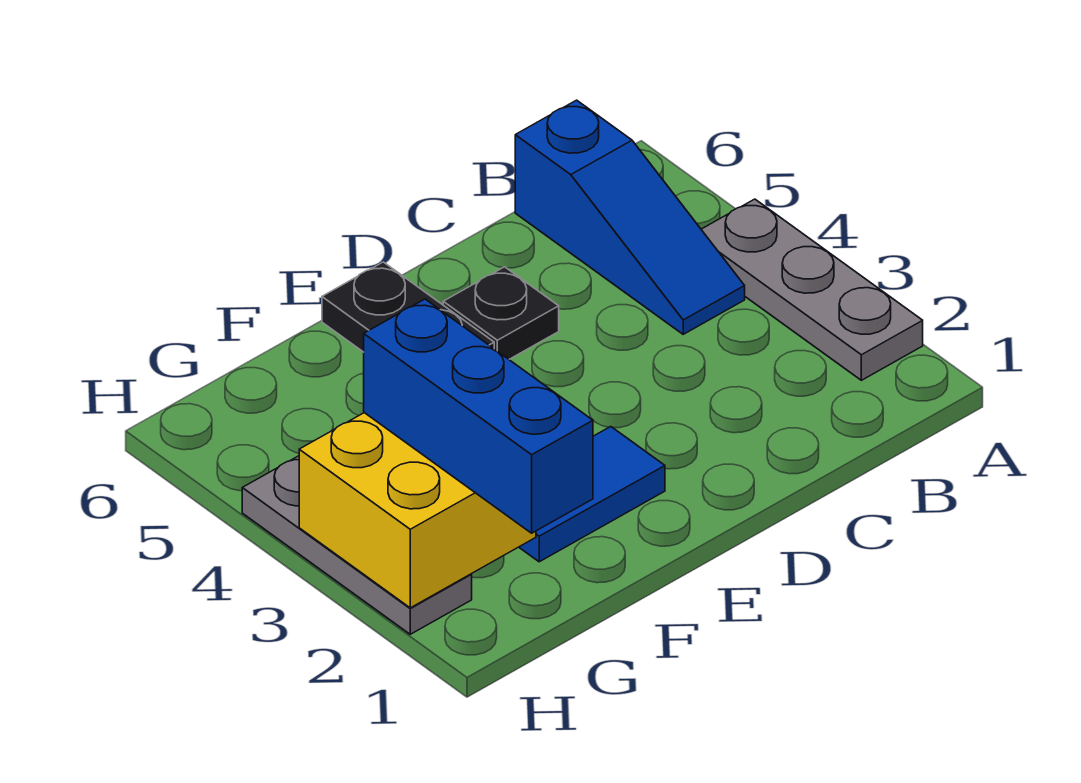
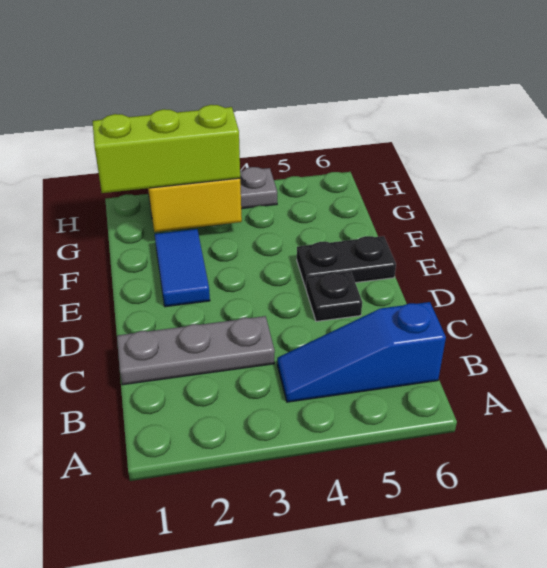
grey 1x3 plate [701,199,923,380] -> grey 1x3 plate moved to [117,316,275,385]
blue 1x3 brick [364,299,593,533] -> lime 1x3 brick [93,105,240,193]

